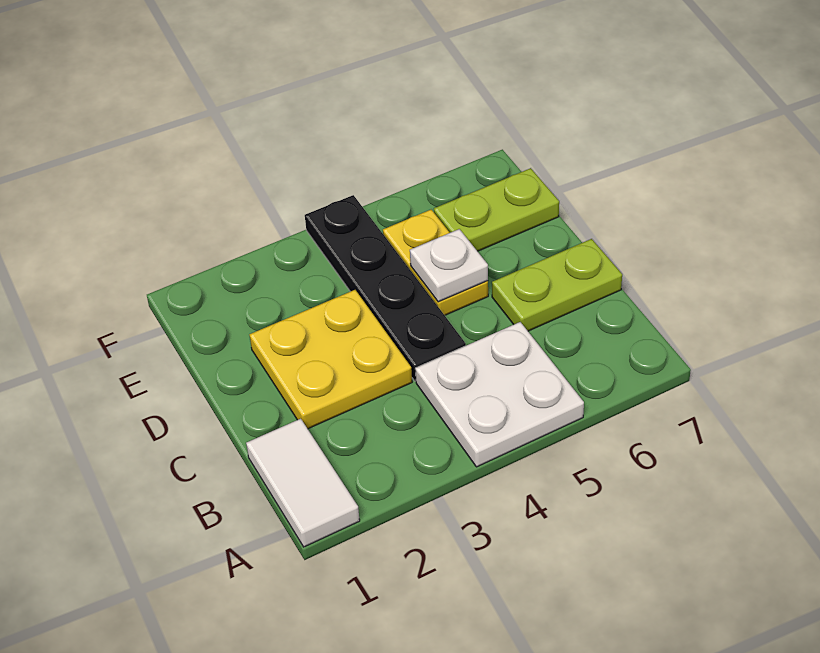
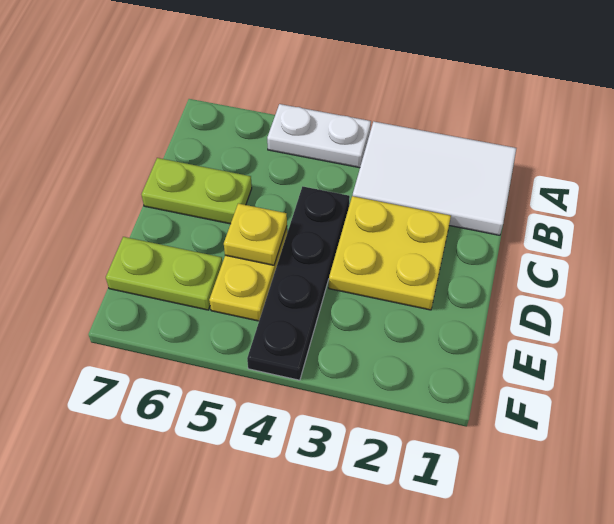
white 1x2 tile [246,419,360,547] -> white 2x3 tile [353,121,516,235]
white 2x2 plate [415,322,584,467] -> white 1x2 plate [267,104,371,168]
white 1x1 plate [410,229,488,302] -> yellow 1x1 plate [224,204,287,265]

